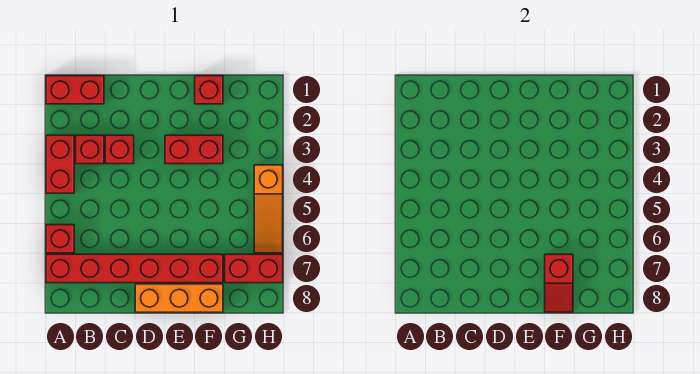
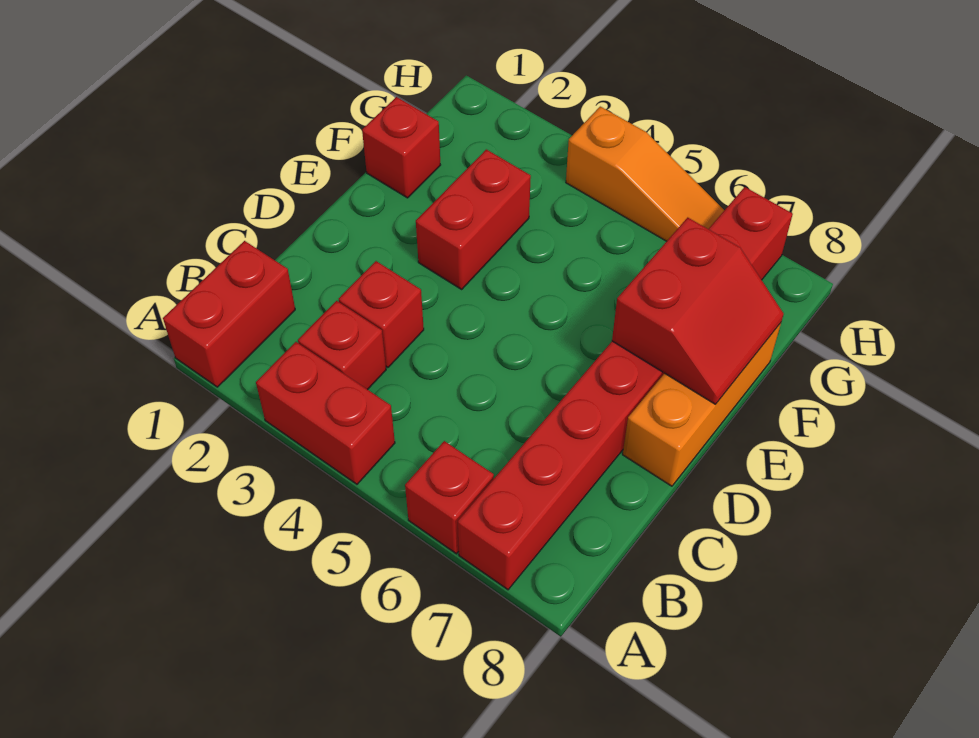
red 1x2 slope [545,254,573,312] -> red 2x2 slope [612,218,784,404]

